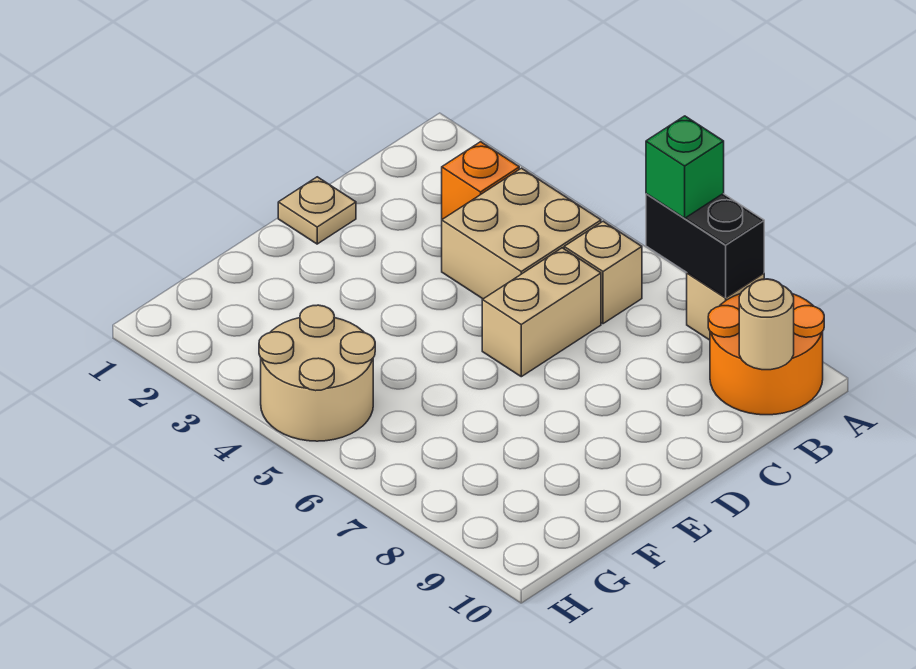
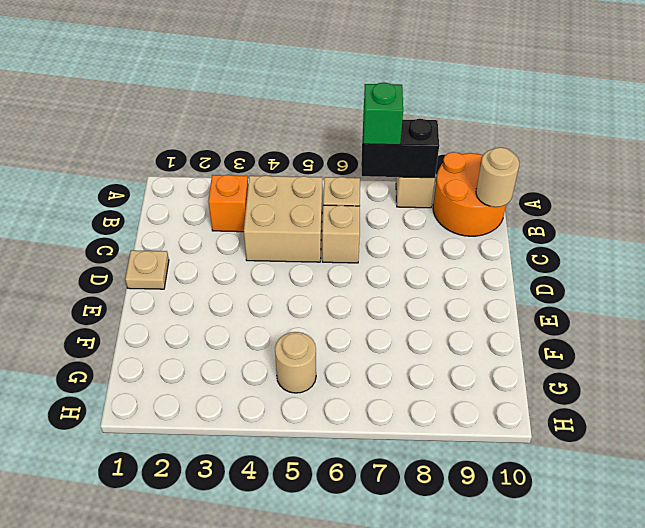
tan 1x2 brick [482,248,601,377] -> tan 1x1 brick [322,205,360,263]
tan 2x2 round brick [259,305,375,441] -> tan 1x1 round brick [275,332,316,393]

